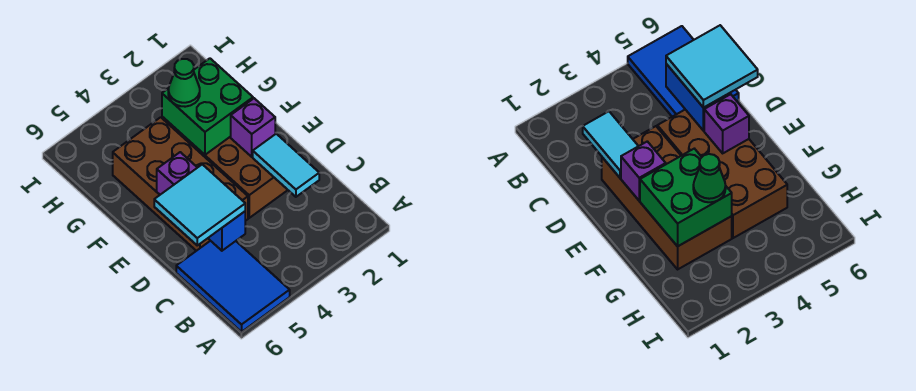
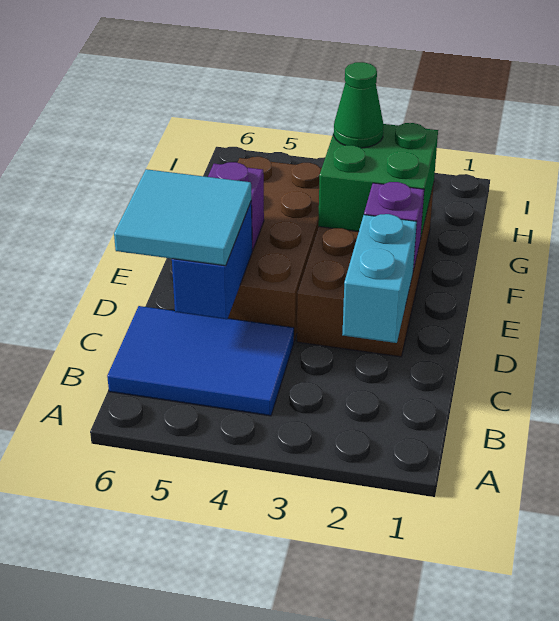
blue 2x3 tile [176,241,290,332] -> blue 2x3 tile turned to [107,306,294,416]
cyan 1x2 tile [253,134,319,197] -> cyan 1x2 brick [342,214,417,343]

